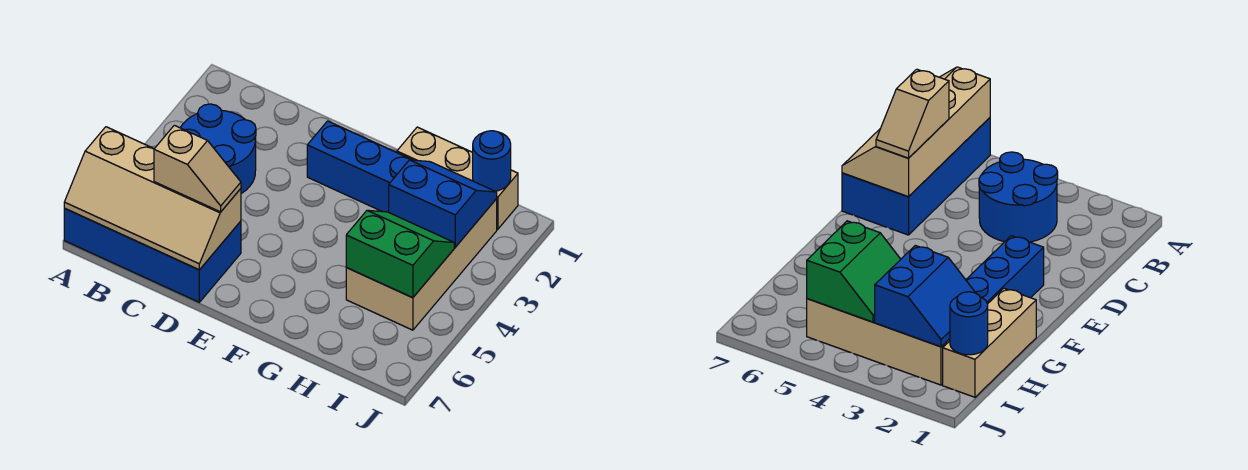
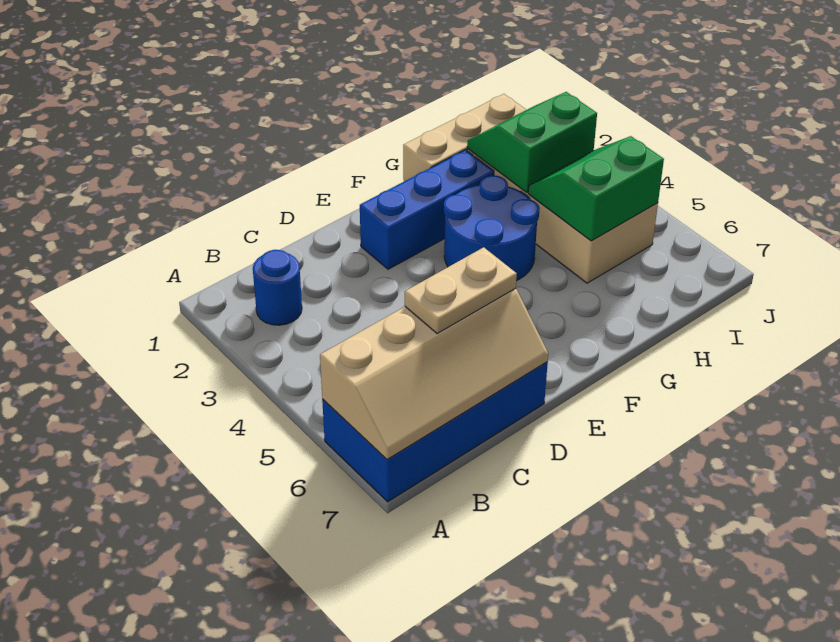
blue 2x2 round brick [180,104,256,194] -> blue 2x2 round brick moved to [444,175,539,281]
tan 1x2 slope [154,125,241,212] -> tan 1x2 plate [405,247,517,334]
blue 2x2 slope [389,160,497,247] -> green 2x2 slope [467,92,597,193]
blue 1x1 round brick [473,131,511,191] -> blue 1x1 round brick moved to [253,250,302,325]

